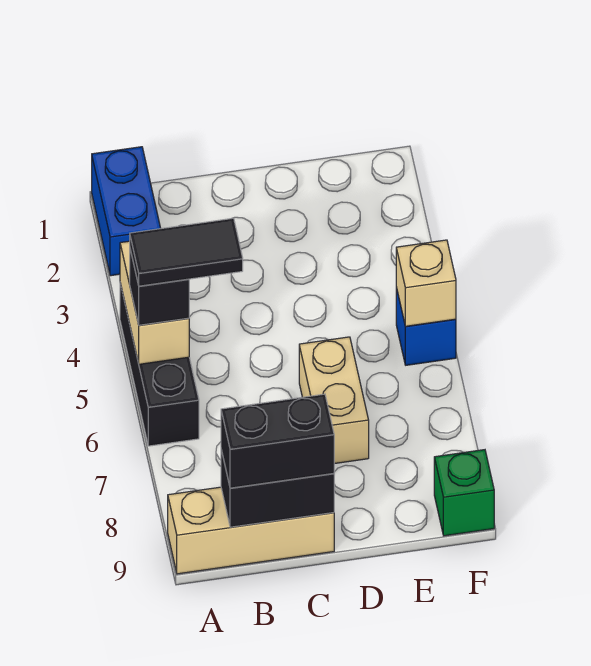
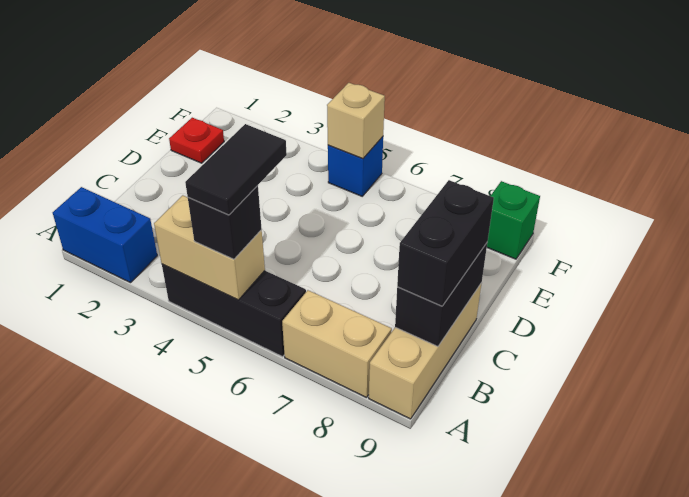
tan 1x2 brick [299,337,369,464] -> tan 1x2 brick moved to [282,290,392,398]
none -> red 1x1 plate [169,118,224,163]

